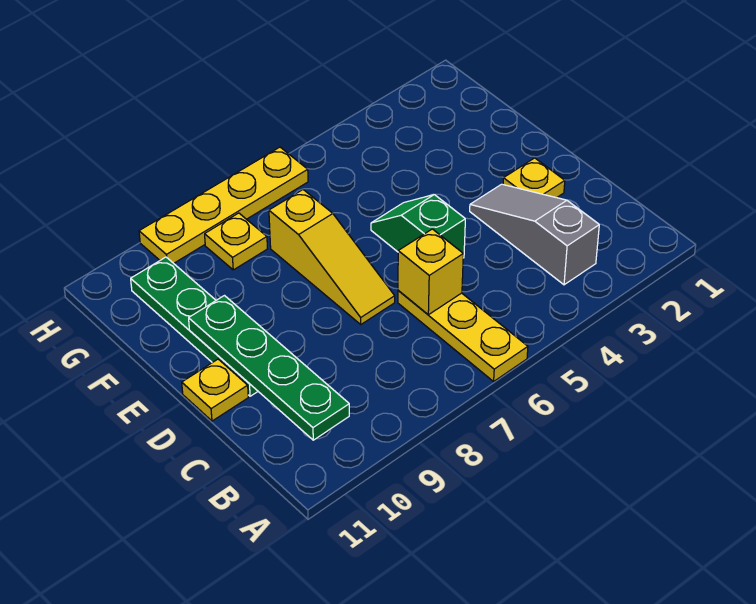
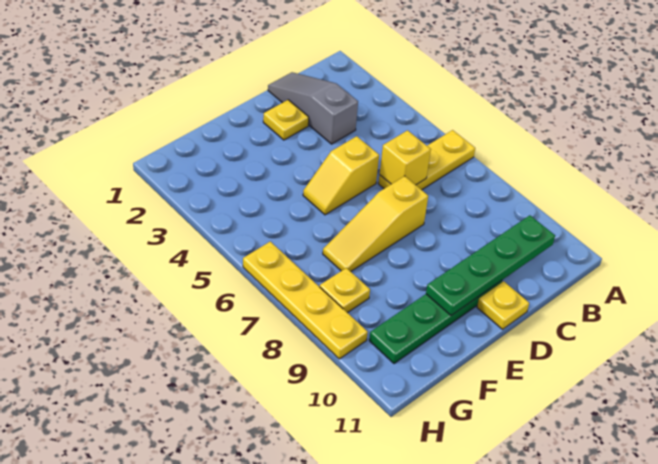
grey 1x3 slope [470,184,599,285] -> grey 1x3 slope turned to [268,72,358,144]
green 1x2 slope [371,195,465,258] -> yellow 1x2 slope [303,136,379,215]
yellow 1x3 slope [269,190,395,324] -> yellow 1x3 slope turned to [323,176,428,271]

